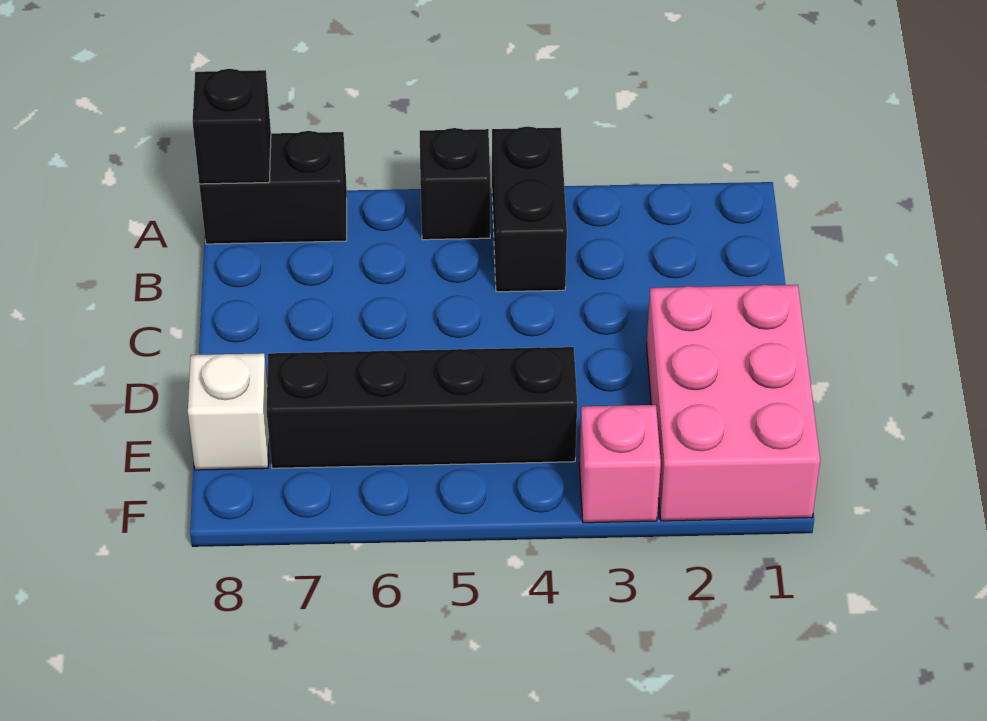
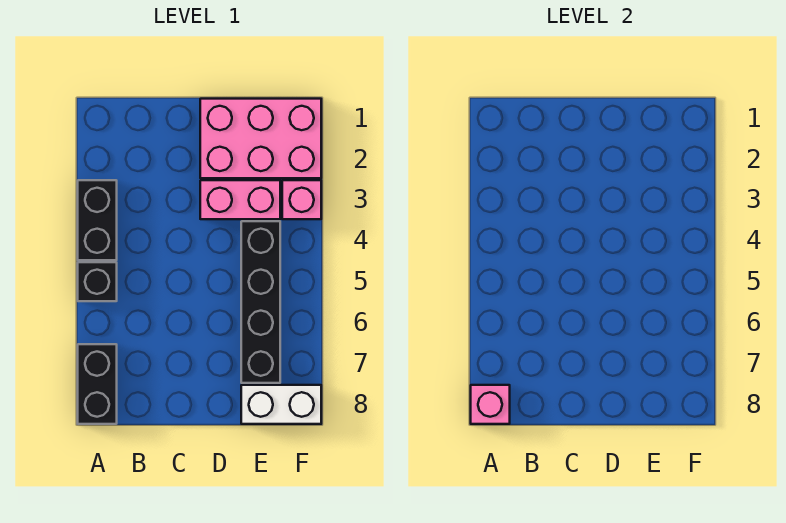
black 1x2 brick [492,127,567,292] -> black 1x2 brick turned to [78,180,117,260]
black 1x1 brick [193,69,271,184] -> pink 1x1 brick [471,385,510,424]
none -> pink 1x2 brick [200,180,280,219]
white 1x1 brick [188,353,269,470] -> white 1x2 brick [241,385,321,424]

